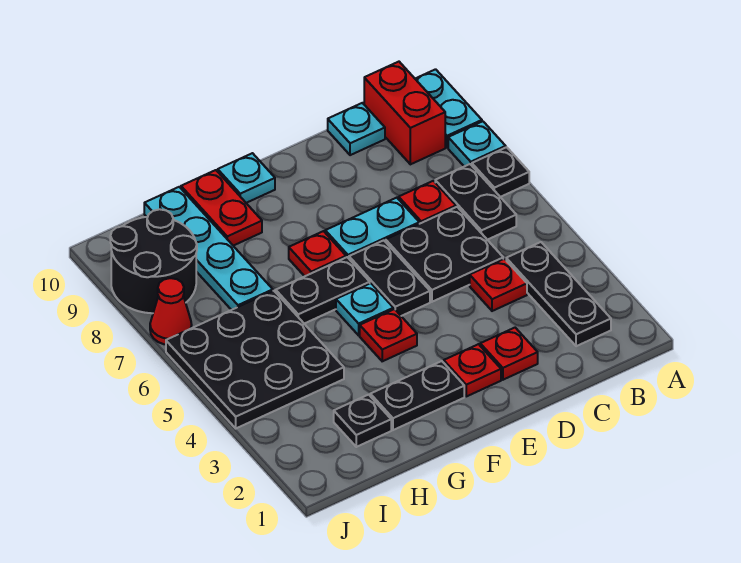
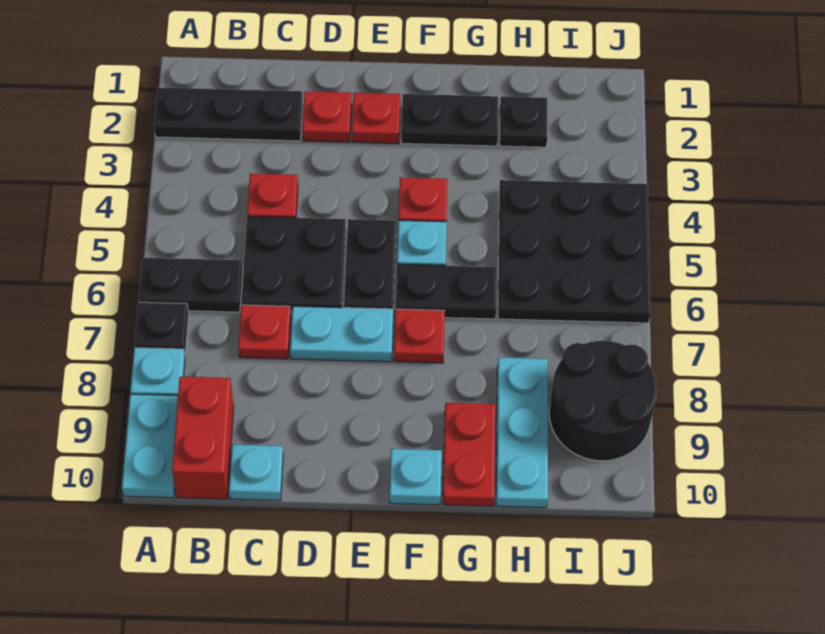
black 1x3 plate [506,242,611,346] -> black 1x3 plate turned to [154,87,303,141]
black 1x2 plate [435,164,516,240] -> black 1x2 plate turned to [139,258,243,312]
cyan 1x4 plate [144,187,273,310] -> cyan 1x3 plate [496,357,548,508]
red 1x1 cone [150,278,192,345] -> none

